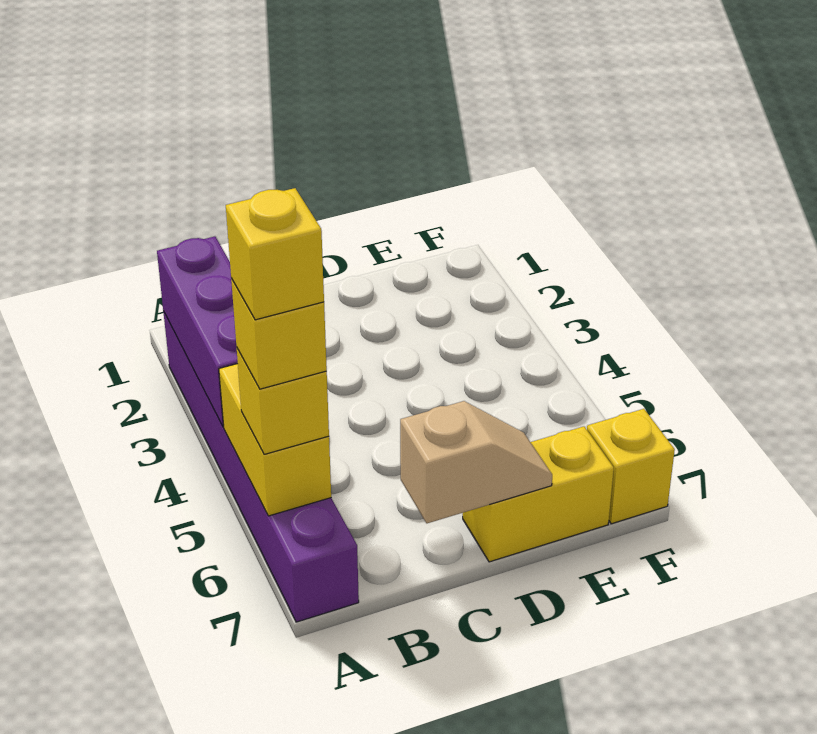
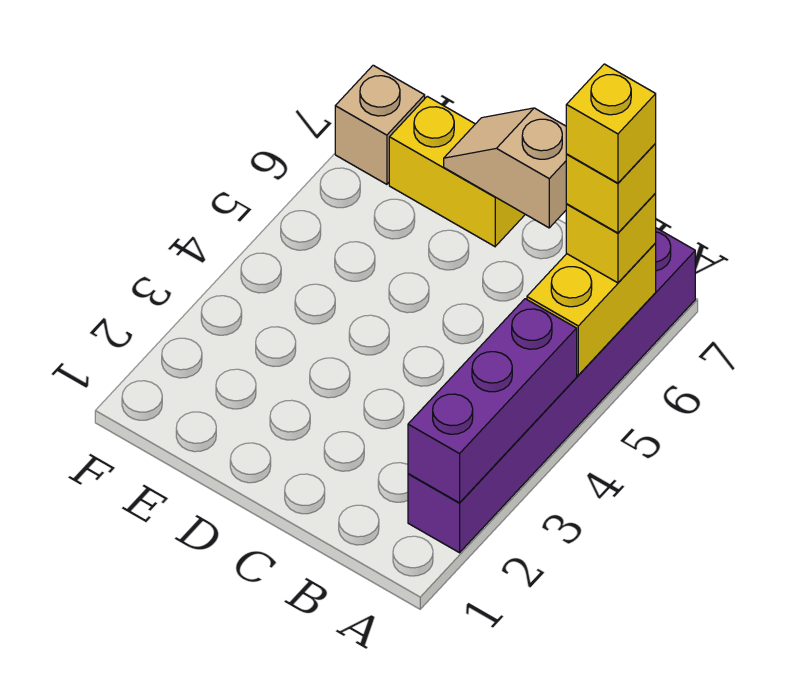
yellow 1x1 brick [587,409,675,524] -> tan 1x1 brick [335,65,425,184]

